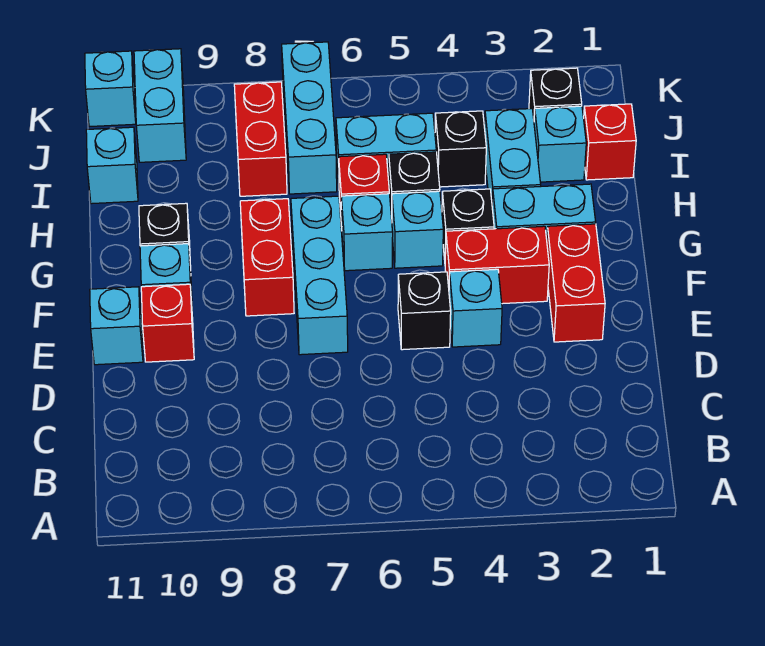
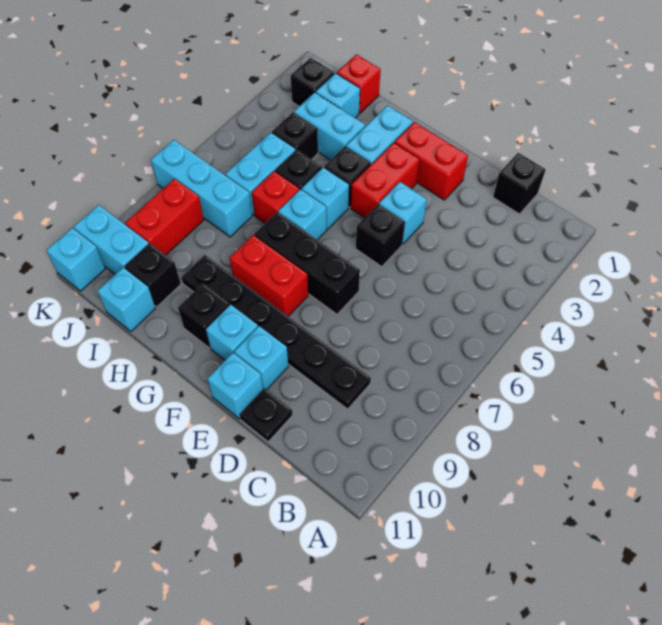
none -> black 1x1 brick [493,153,546,214]
none -> black 1x6 plate [182,255,371,409]
none -> black 1x1 plate [240,388,292,442]
cyan 1x3 brick [291,196,348,355] -> black 1x3 brick [254,212,360,314]
red 1x1 brick [141,284,194,362] -> cyan 1x1 brick [234,326,289,390]
red 1x2 brick [234,82,287,196] -> red 1x2 brick turned to [125,179,204,255]
none -> black 1x1 brick [125,243,181,307]

